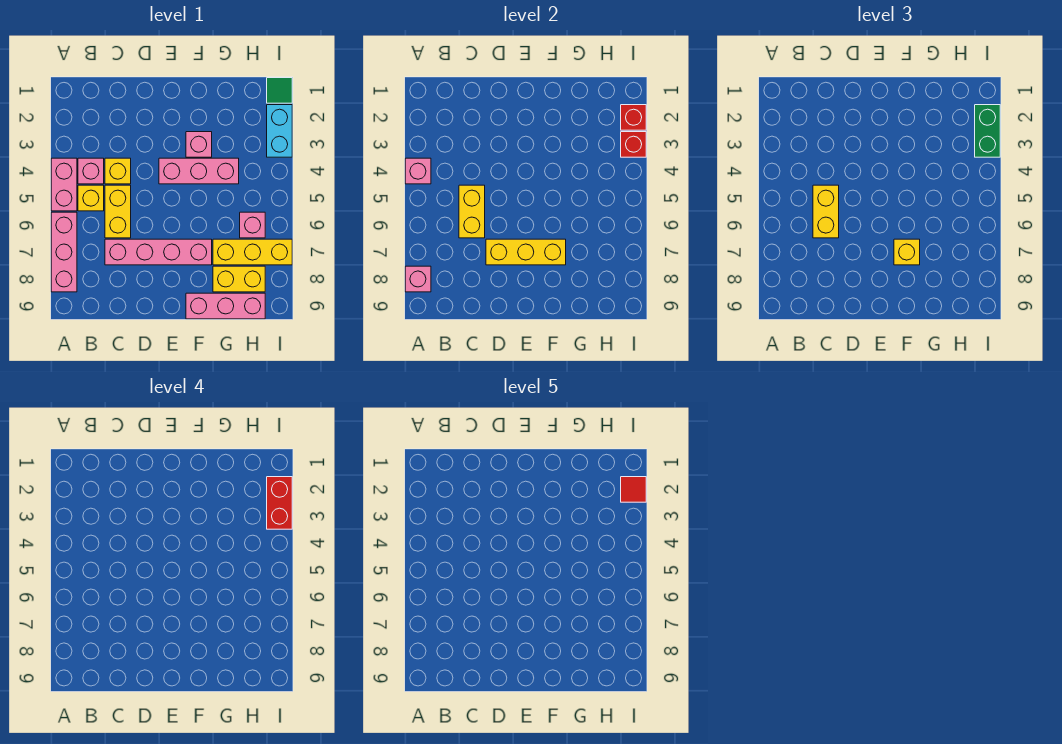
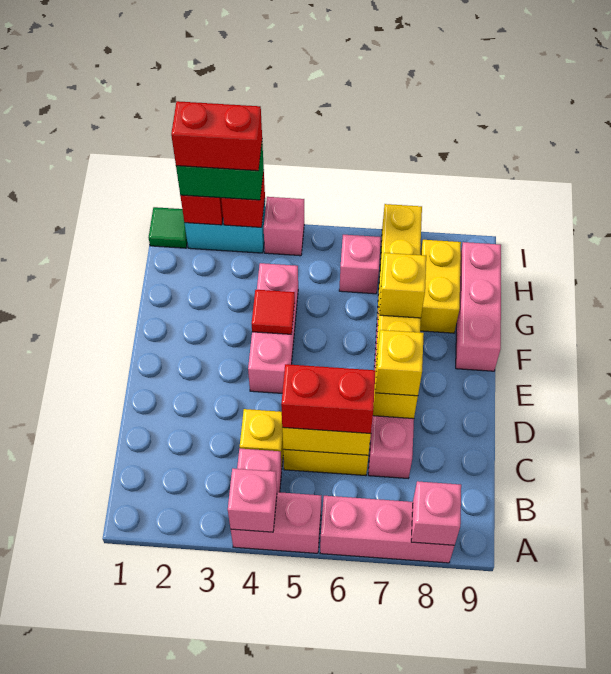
yellow 1x1 brick [78,185,104,211] -> yellow 1x1 brick moved to [375,330,424,396]
yellow 1x2 brick [813,185,839,238] -> red 1x2 brick [281,364,376,434]
pink 1x1 brick [186,132,212,157] -> pink 1x1 brick moved to [264,197,304,256]
red 1x1 tile [621,477,646,502] -> red 1x1 tile moved to [252,290,295,334]

